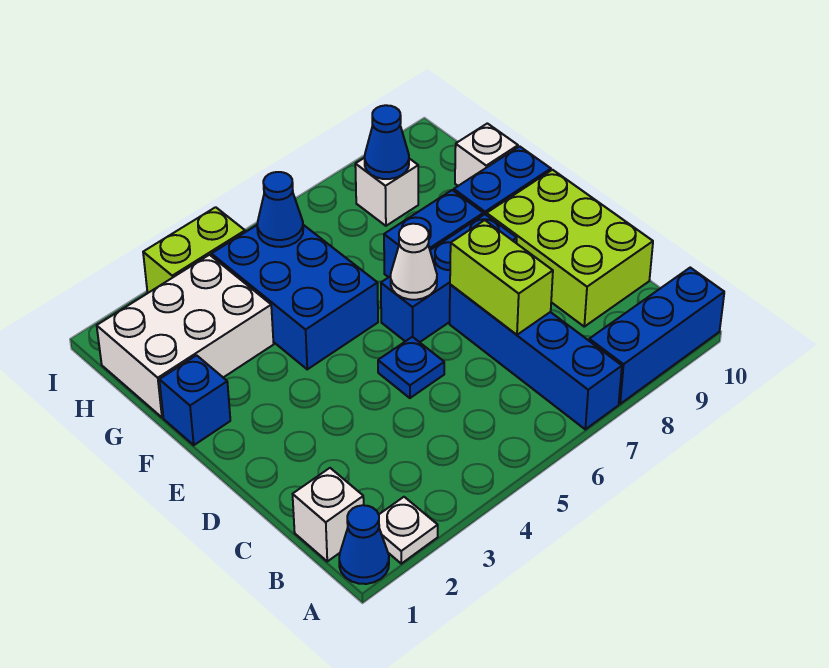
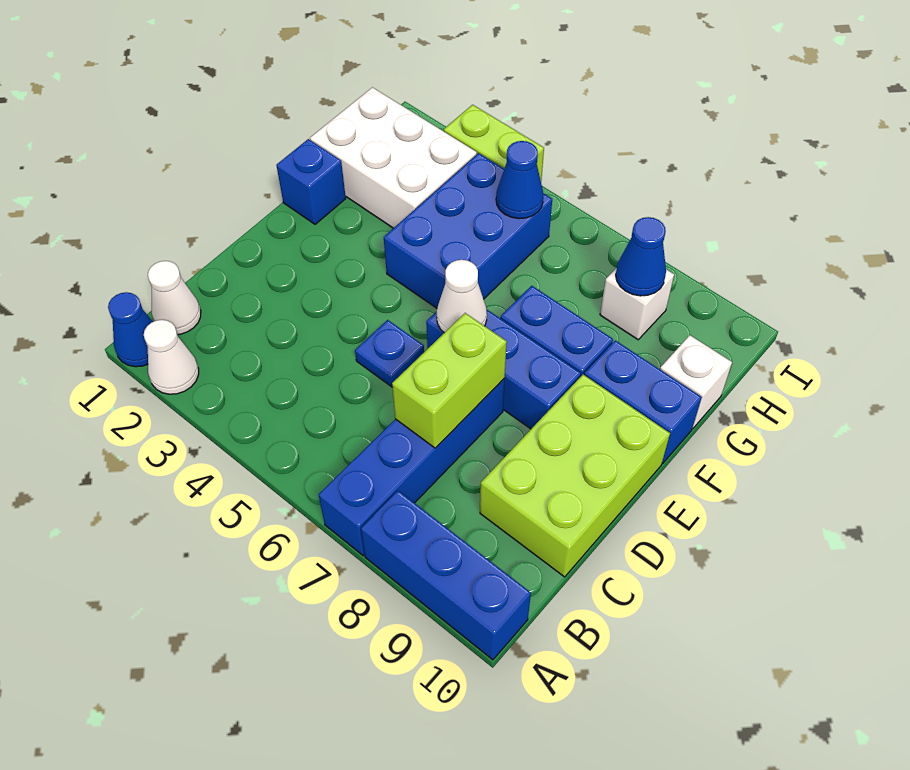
white 1x1 plate [379,497,438,564] -> white 1x1 cone [144,320,199,394]
white 1x1 brick [293,468,364,561] -> white 1x1 cone [148,261,201,335]

